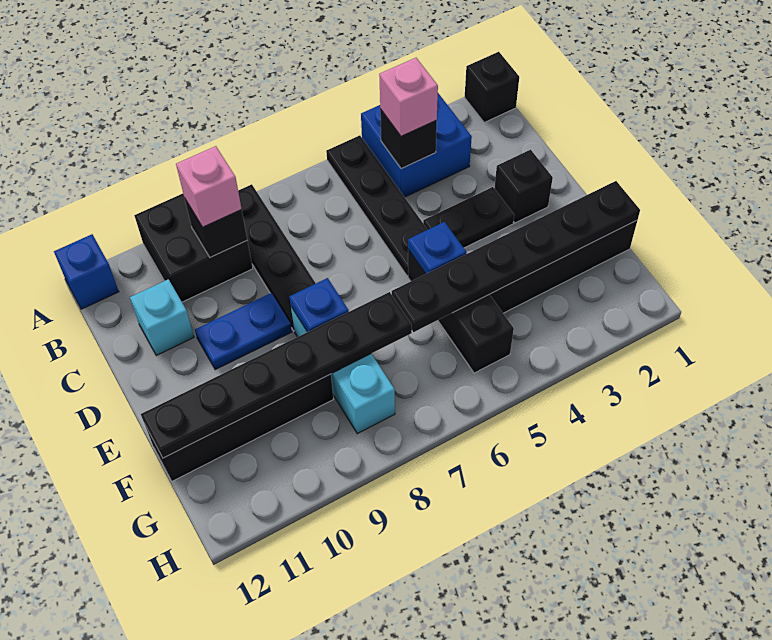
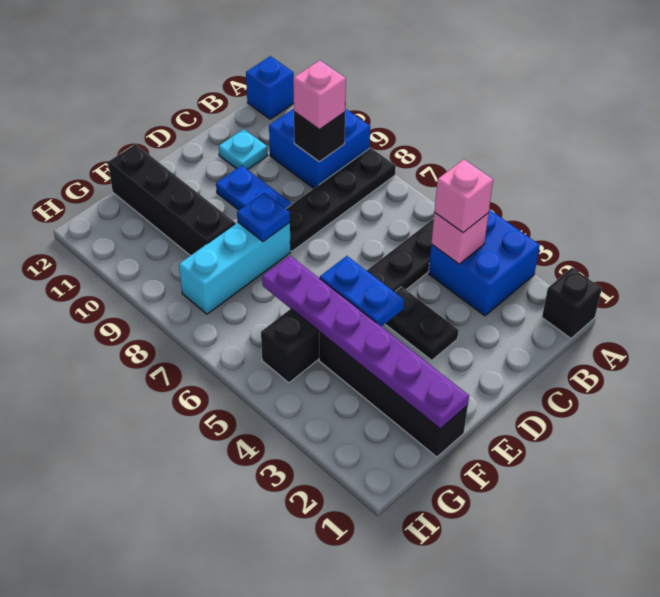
black 2x2 brick [134,194,253,302] -> blue 2x2 brick [269,109,370,188]
black 1x1 brick [380,109,437,169] -> pink 1x1 brick [431,212,489,264]
cyan 1x1 brick [130,279,194,355] -> cyan 1x1 plate [219,129,268,170]
black 1x1 brick [494,150,553,223] -> none
blue 1x1 plate [408,222,467,274] -> blue 1x2 plate [320,256,404,327]
black 1x6 plate [392,181,640,332] -> purple 1x6 plate [262,256,469,429]
black 1x6 plate [141,292,412,458] -> none

